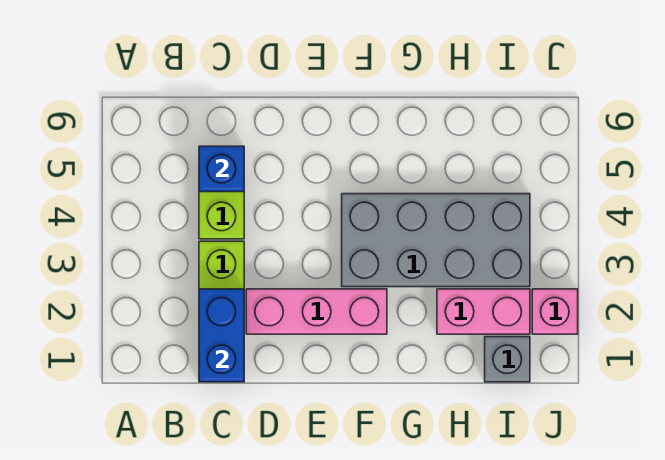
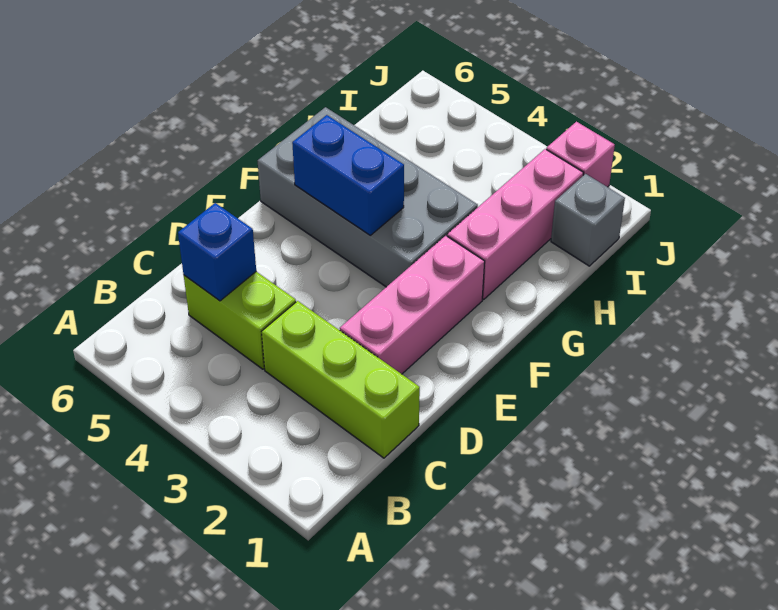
blue 1x2 brick [199,289,244,382] -> blue 1x2 brick moved to [292,115,404,235]
grey 2x4 brick [342,194,530,287] -> grey 2x4 brick turned to [258,107,478,287]
pink 1x2 brick [437,289,530,334] -> pink 1x3 brick [447,149,583,299]

